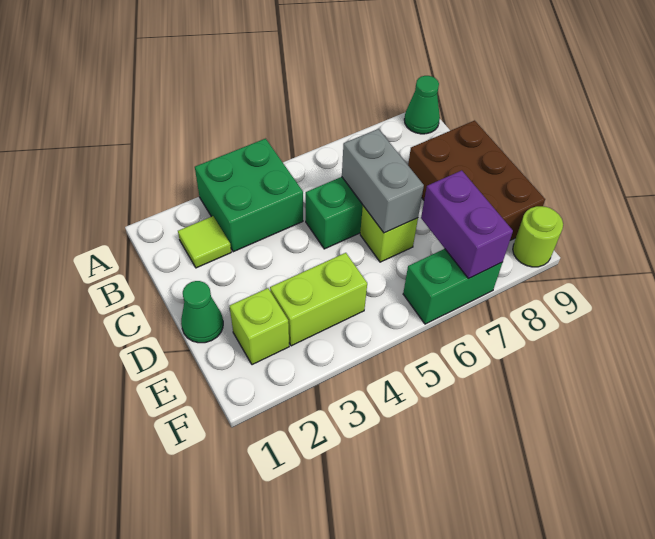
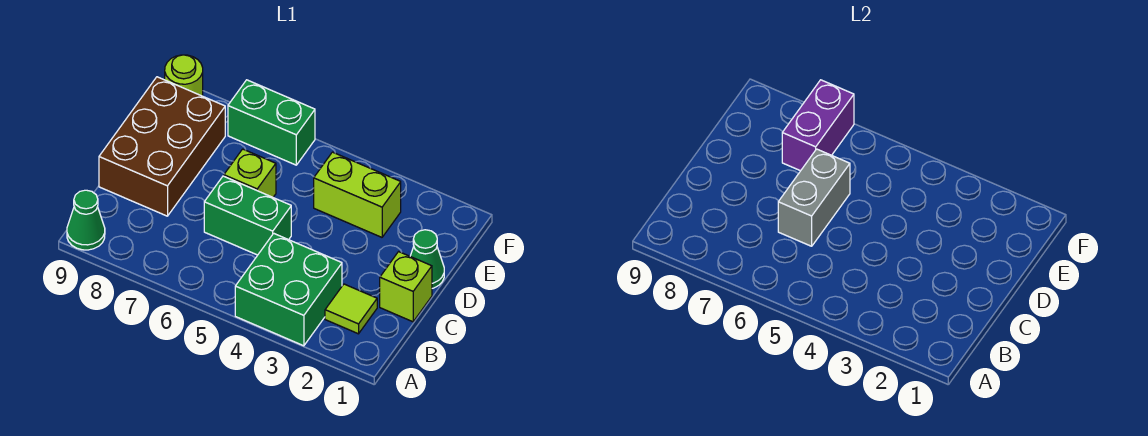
lime 1x1 brick [230,288,289,365] -> lime 1x1 brick moved to [380,252,432,322]

